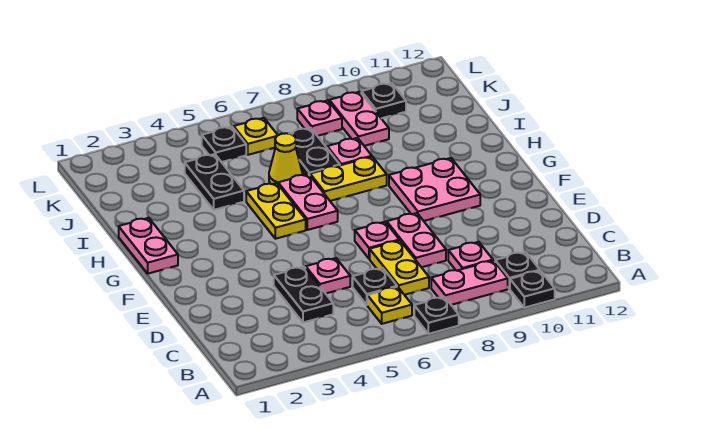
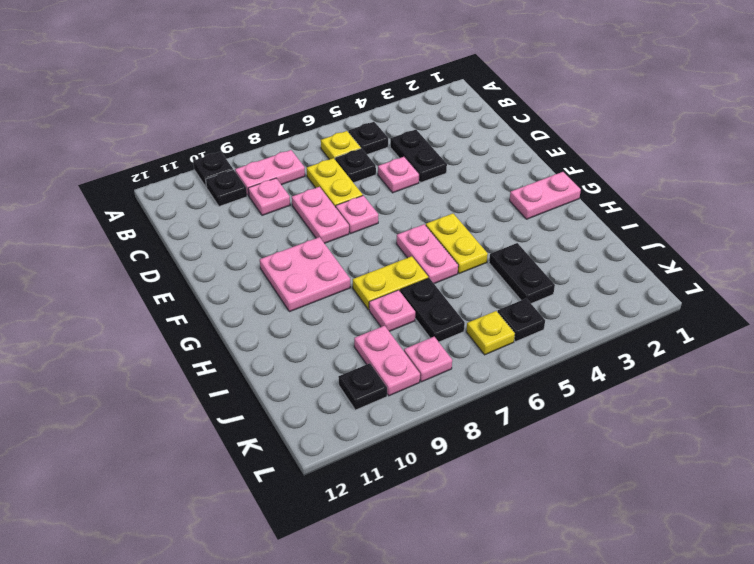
black 1x1 plate [414,297,459,334] -> black 1x1 plate moved to [348,122,388,154]
pink 1x2 plate [119,218,178,274] -> pink 1x2 plate turned to [510,172,581,219]
yellow 1x1 cone [269,133,302,184] -> none

